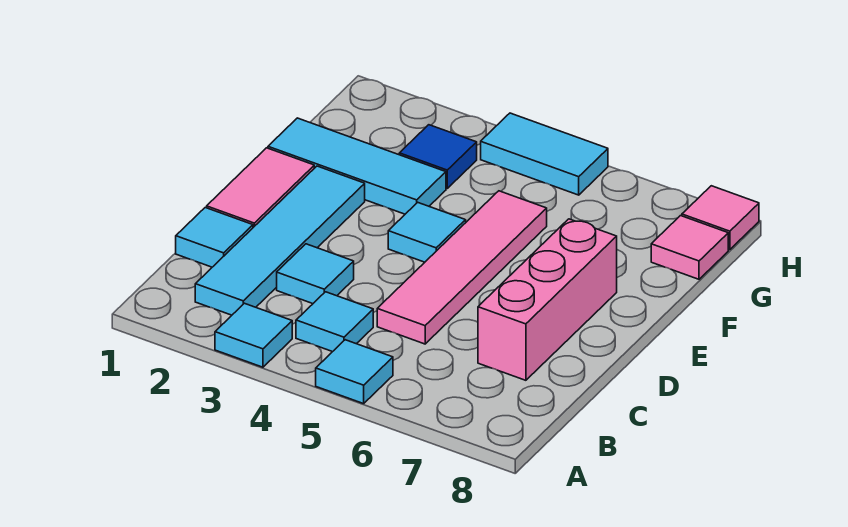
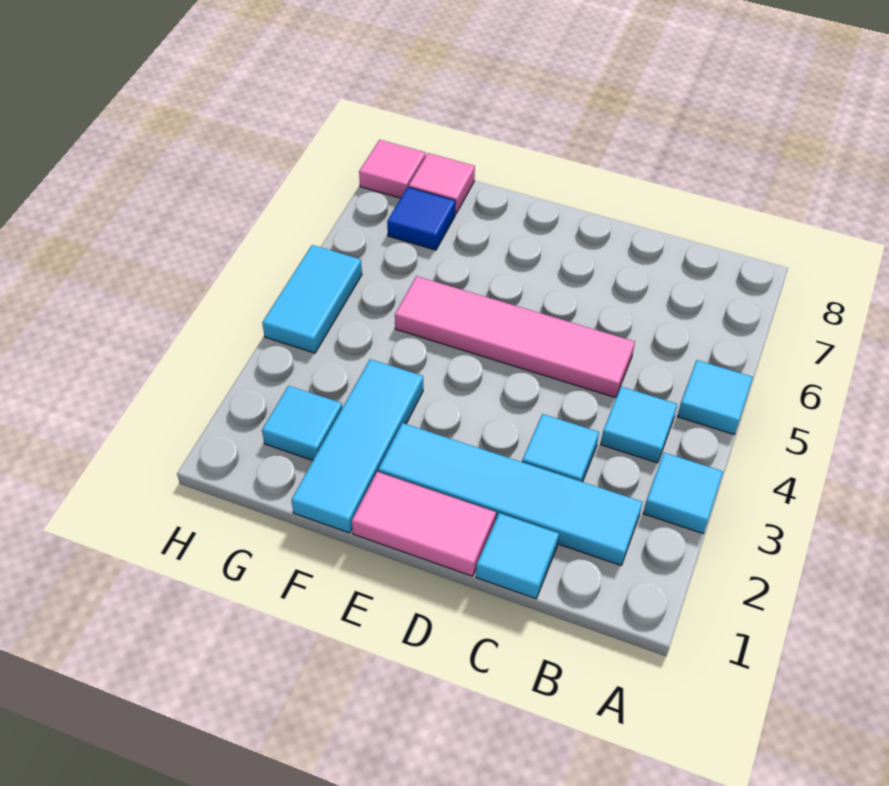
pink 1x3 brick [478,219,617,380] -> none
cyan 1x1 tile [388,202,466,262] -> cyan 1x1 tile moved to [262,386,342,460]
blue 1x1 tile [399,125,477,188] -> blue 1x1 tile moved to [387,187,456,250]

